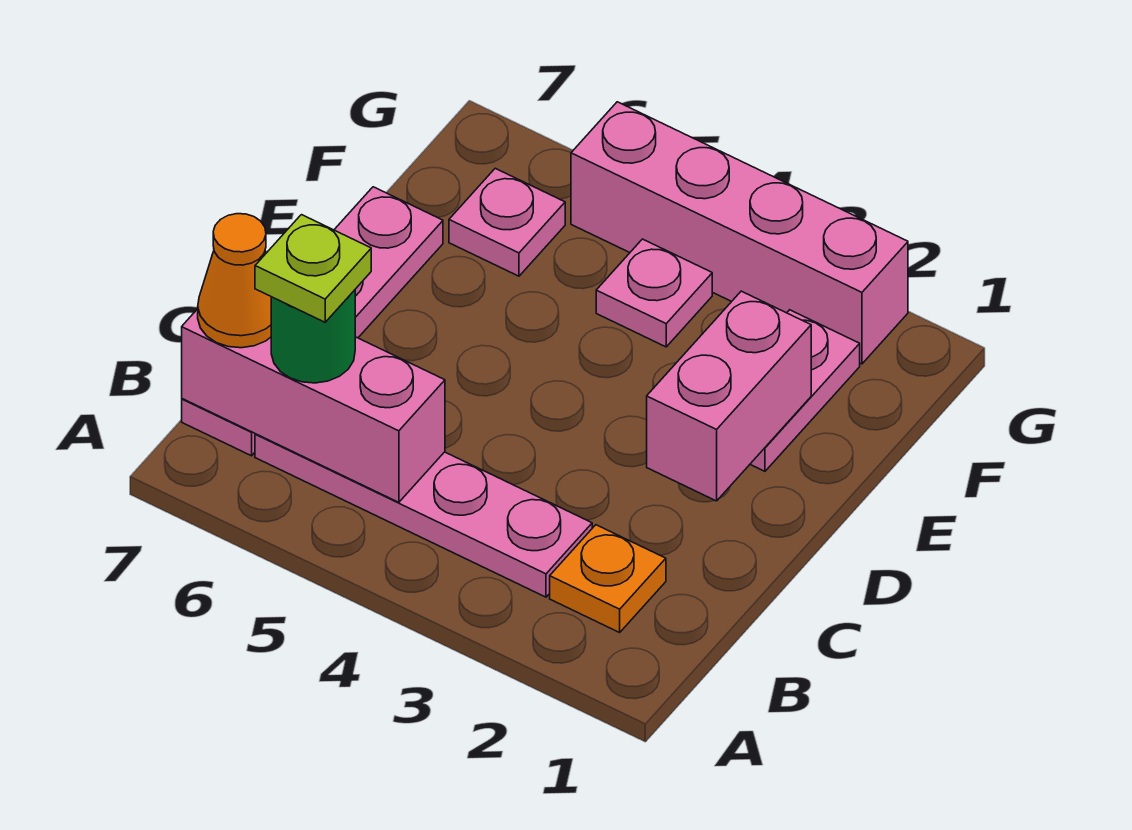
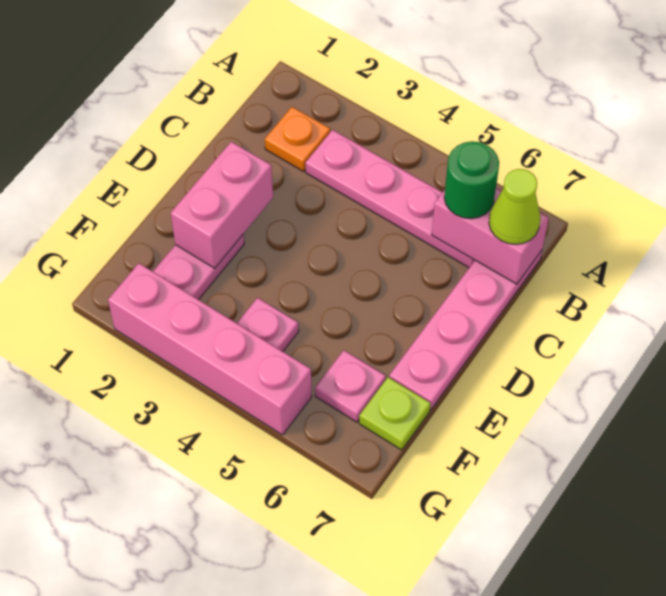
pink 1x3 brick [182,309,445,502] -> pink 1x2 brick [432,188,549,284]
lime 1x1 plate [255,215,371,322] -> lime 1x1 plate moved to [359,377,431,450]
orange 1x1 cone [198,214,271,348] -> lime 1x1 cone [489,169,540,244]

